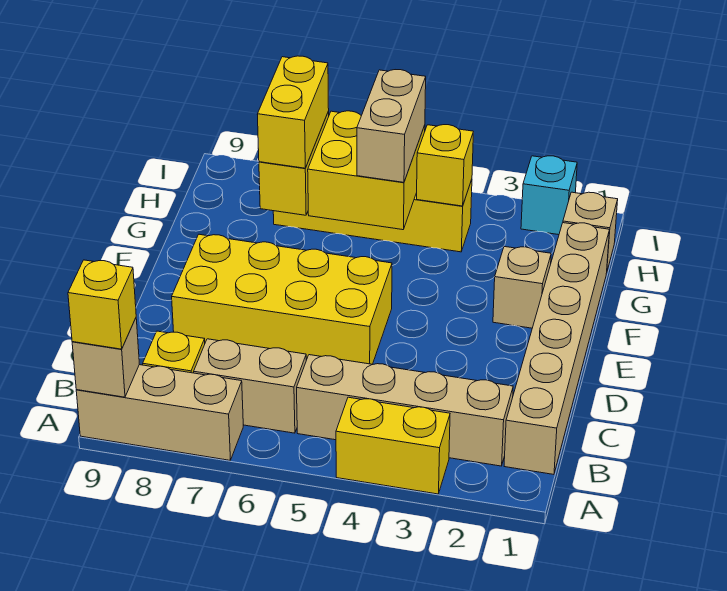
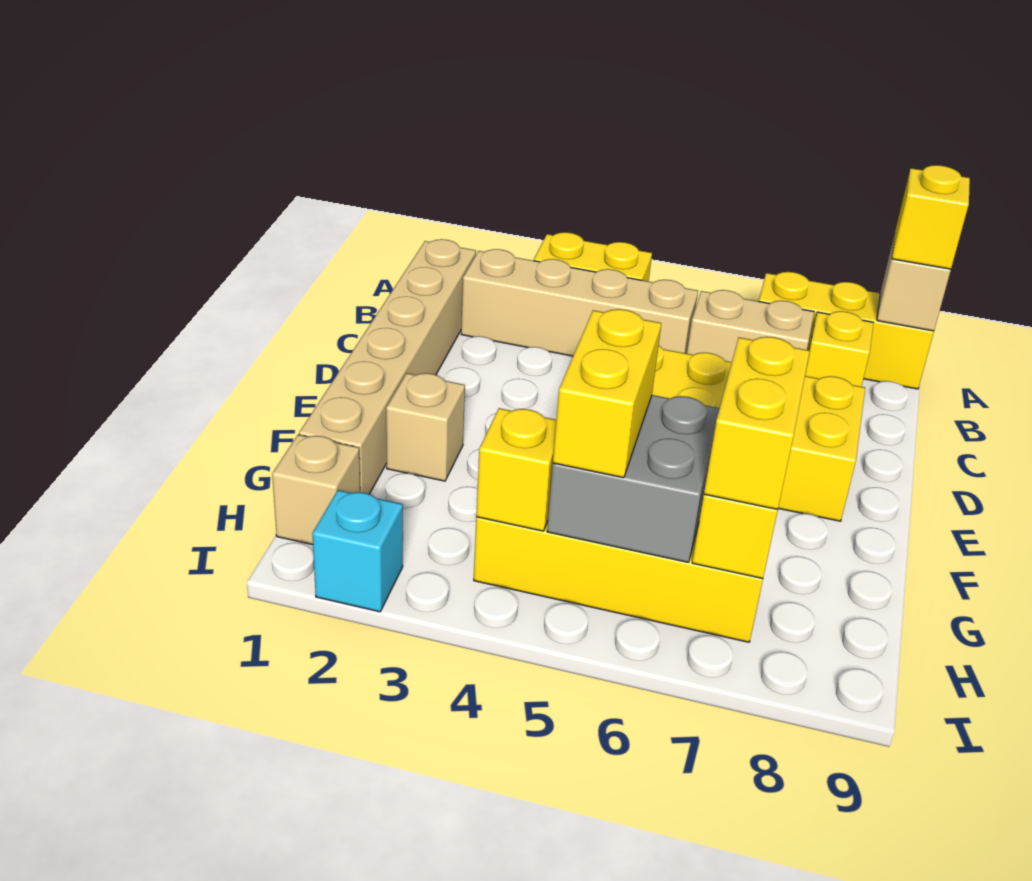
tan 1x3 brick [76,365,243,460] -> yellow 1x3 brick [759,272,934,389]
yellow 2x2 brick [308,111,425,230] -> grey 2x2 brick [547,395,720,562]
tan 1x2 brick [357,70,426,182] -> yellow 1x2 brick [553,309,661,478]

